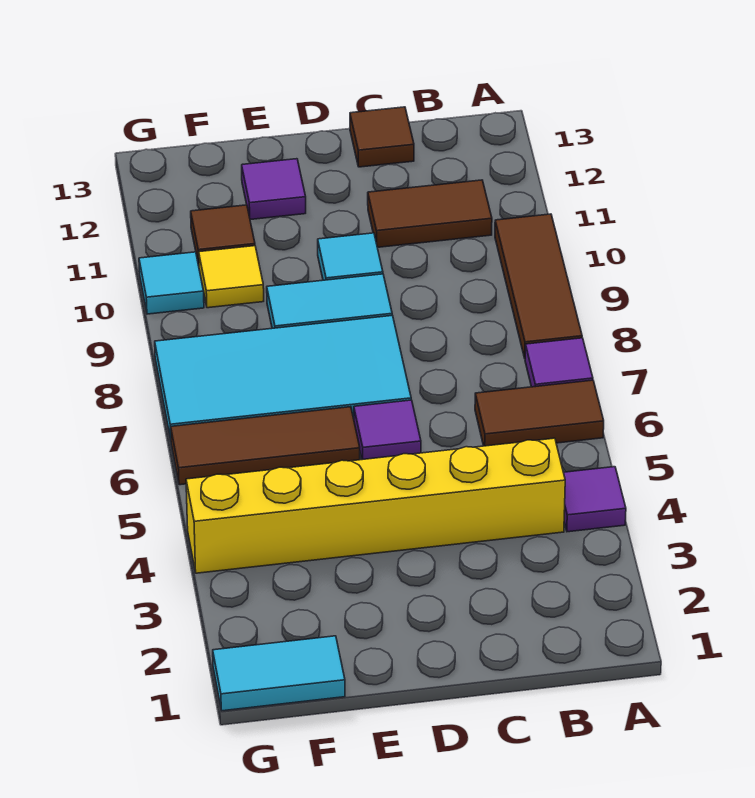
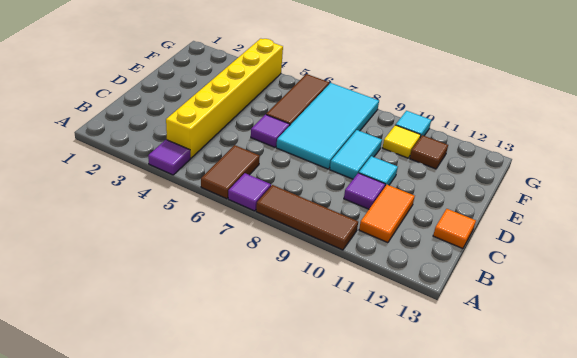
brown 1x2 tile [368,180,492,247] -> orange 1x2 tile [359,185,415,243]
brown 1x1 tile [350,107,414,167] -> orange 1x1 tile [433,209,476,249]
purple 1x1 tile [242,159,306,220] -> purple 1x1 tile moved to [344,173,385,209]
cyan 1x2 tile [213,636,345,711] -> none

